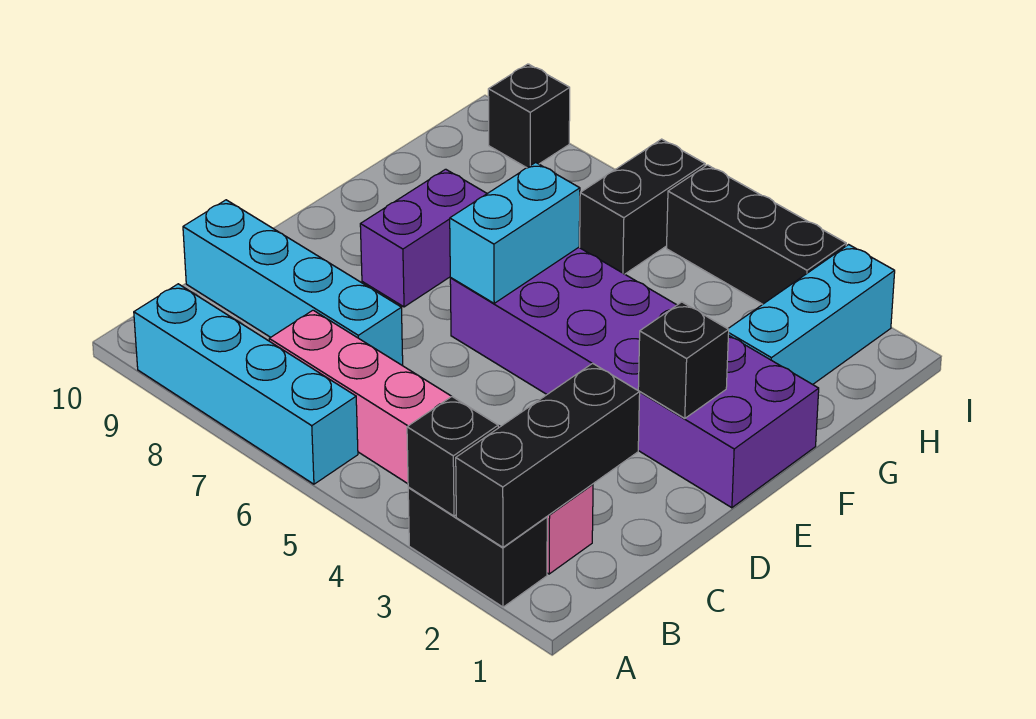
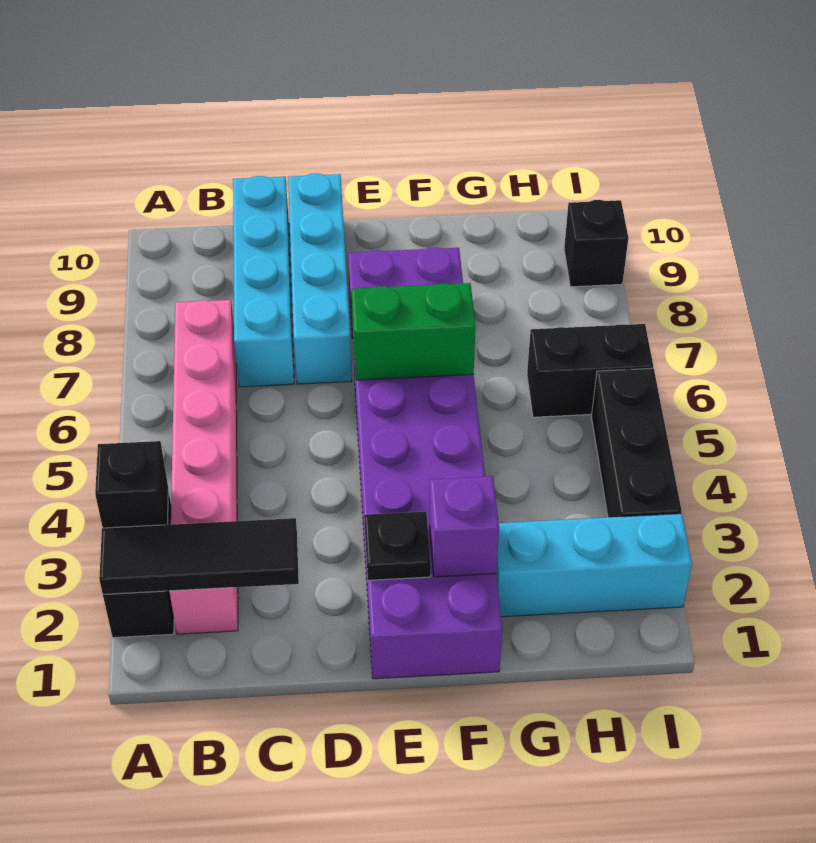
black 1x3 brick [456,363,640,547] -> black 1x3 tile [99,518,299,594]
cyan 1x4 brick [134,284,358,484] -> cyan 1x4 brick moved to [288,173,352,384]
black 1x1 brick [638,302,729,418] -> black 1x1 plate [364,511,431,580]
cyan 1x2 brick [450,162,580,303] -> green 1x2 brick [352,283,476,380]
none -> purple 1x1 brick [429,476,499,577]

